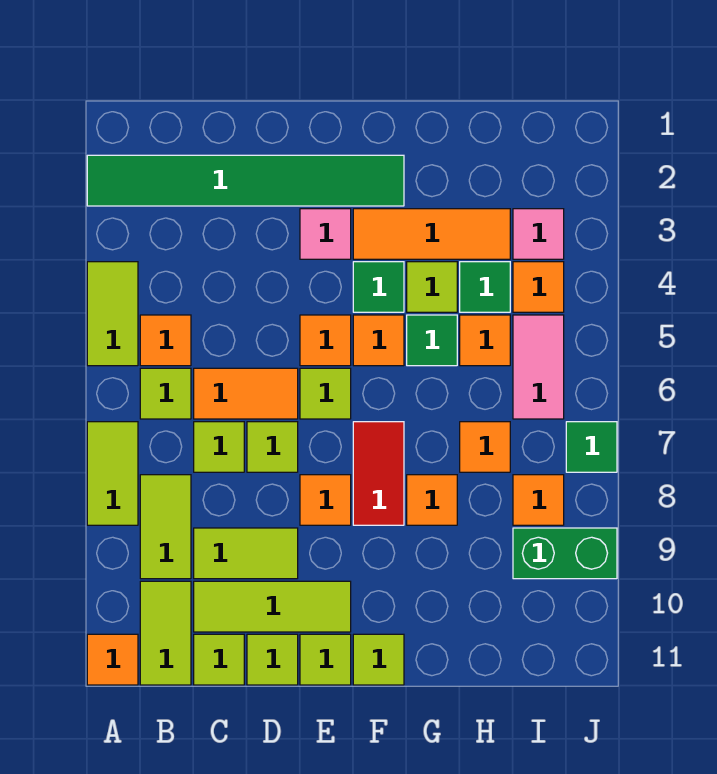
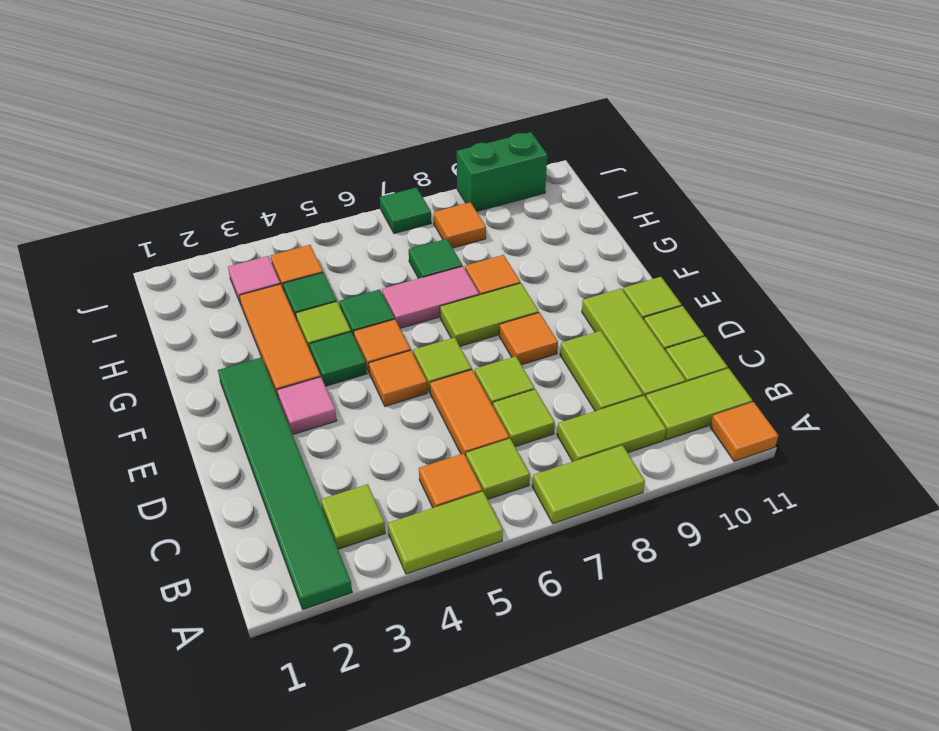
red 1x2 tile [353,422,404,525] -> lime 1x2 tile [440,283,539,346]
lime 1x1 tile [353,634,404,685] -> lime 1x1 tile moved to [321,484,385,549]
orange 1x1 tile [460,315,510,366] -> none
orange 1x1 tile [460,422,510,472] -> green 1x1 tile [409,239,462,278]
pink 1x2 tile [513,315,564,419] -> pink 1x2 tile moved to [382,266,479,328]
green 1x2 brick [513,528,617,579] -> green 1x2 brick turned to [457,132,547,211]

